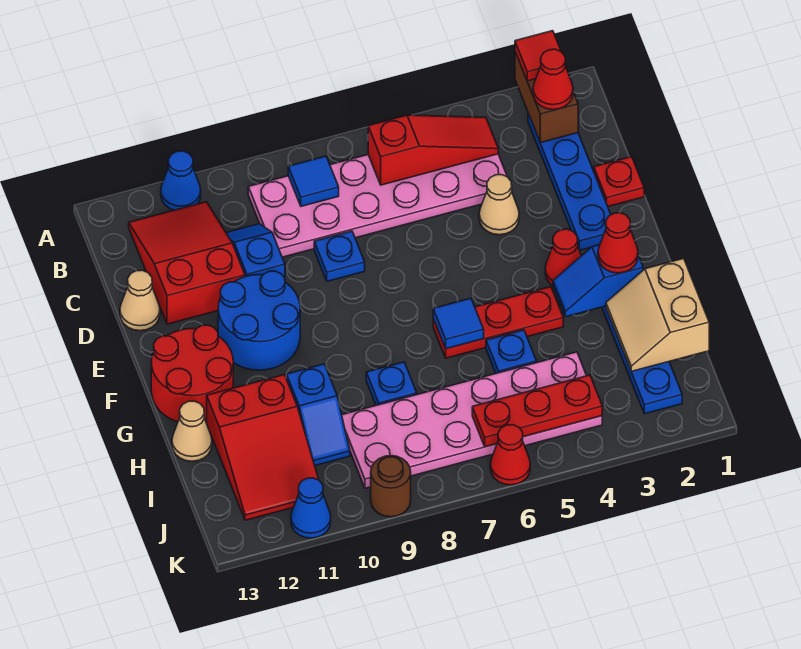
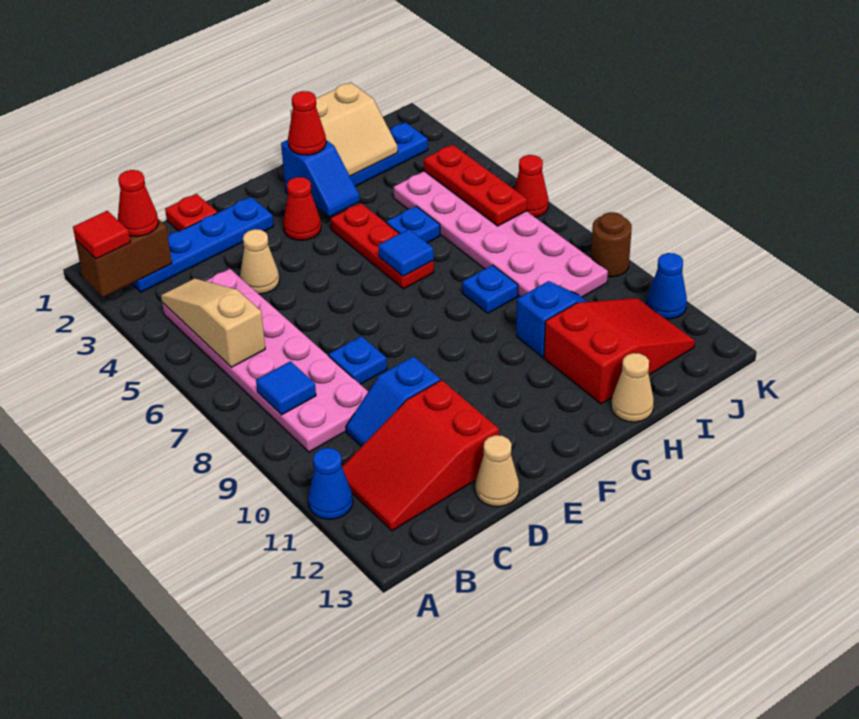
red 1x3 slope [368,115,498,185] -> tan 1x3 slope [161,278,265,367]
blue 2x2 round brick [218,271,300,370] -> none
red 2x2 round brick [151,325,233,422] -> none

